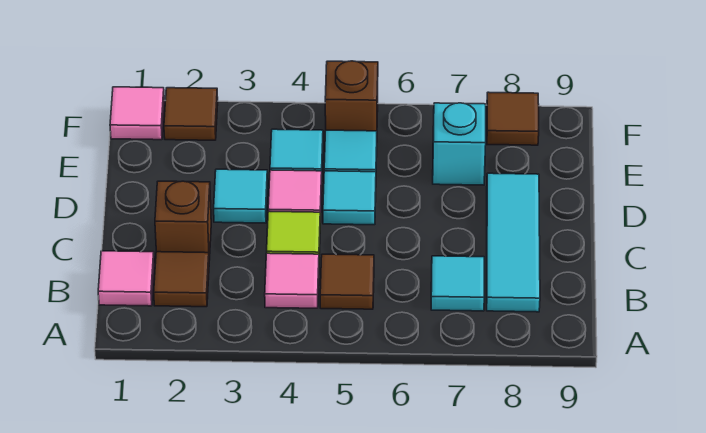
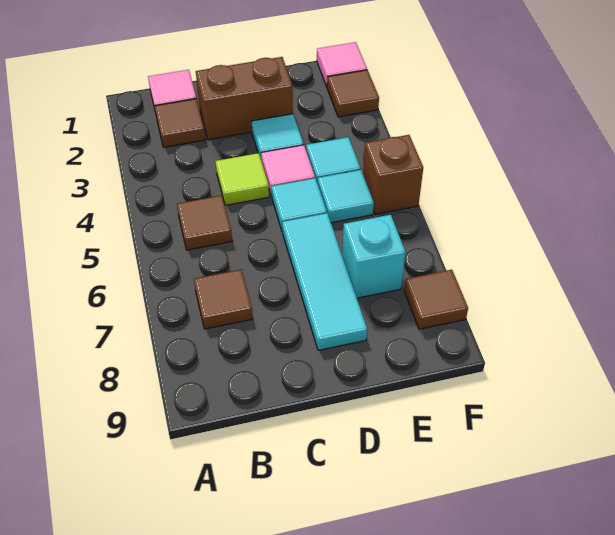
pink 1x1 tile [265,253,319,308] -> none
cyan 1x1 tile [431,256,484,311] -> brown 1x1 tile [194,269,253,329]
cyan 1x3 tile [487,173,540,312] -> cyan 1x3 tile turned to [282,213,367,350]
brown 1x1 brick [155,181,211,260] -> brown 1x2 brick [196,57,293,140]

